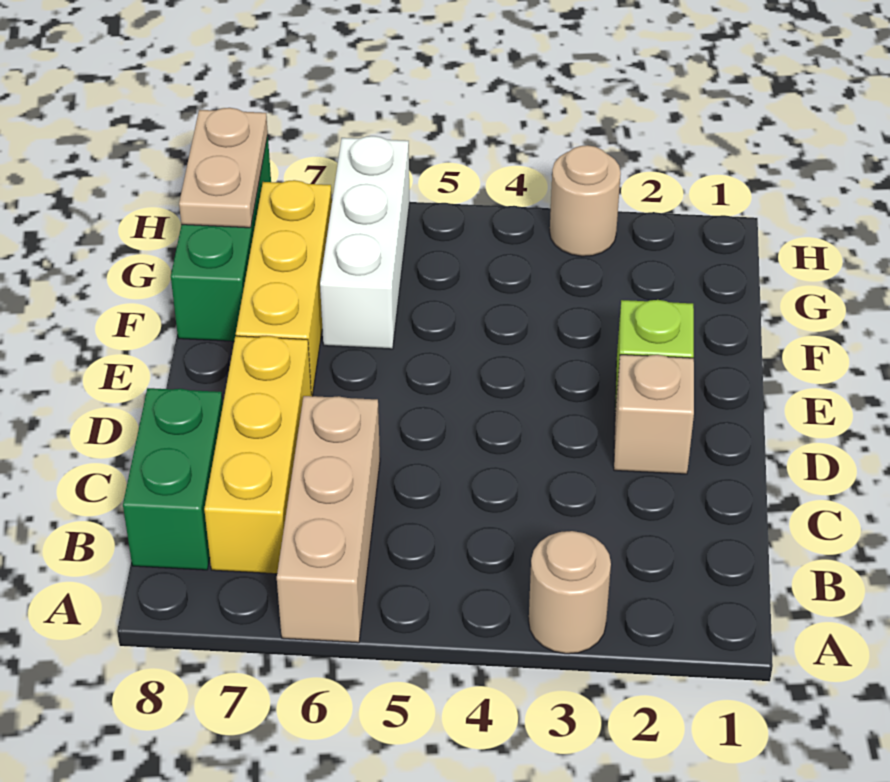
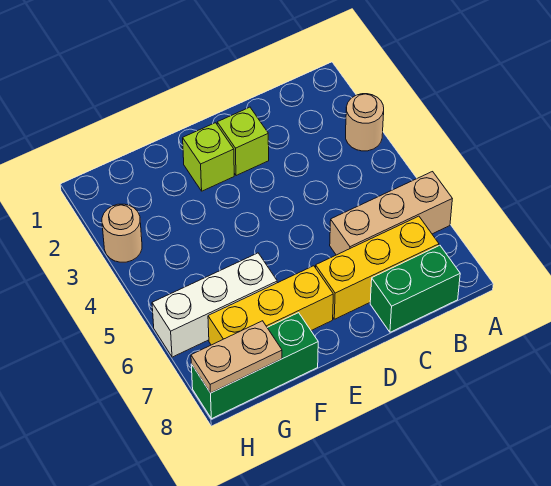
tan 1x1 brick [614,355,694,474] -> lime 1x1 brick [217,107,269,176]

